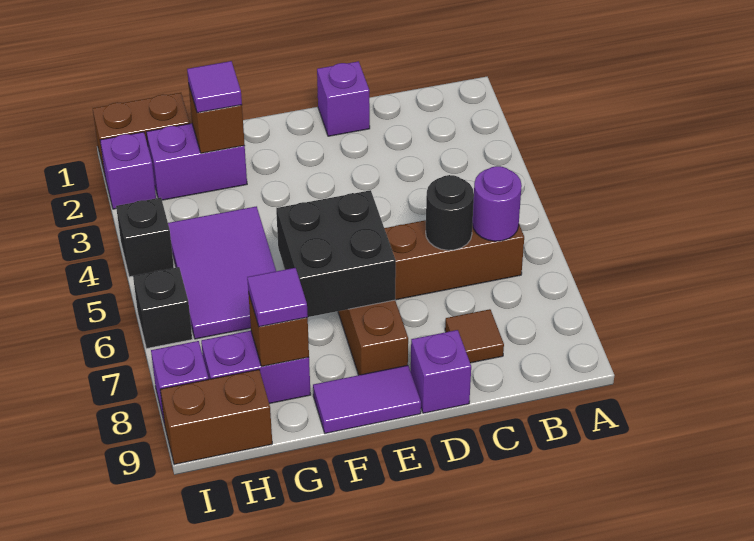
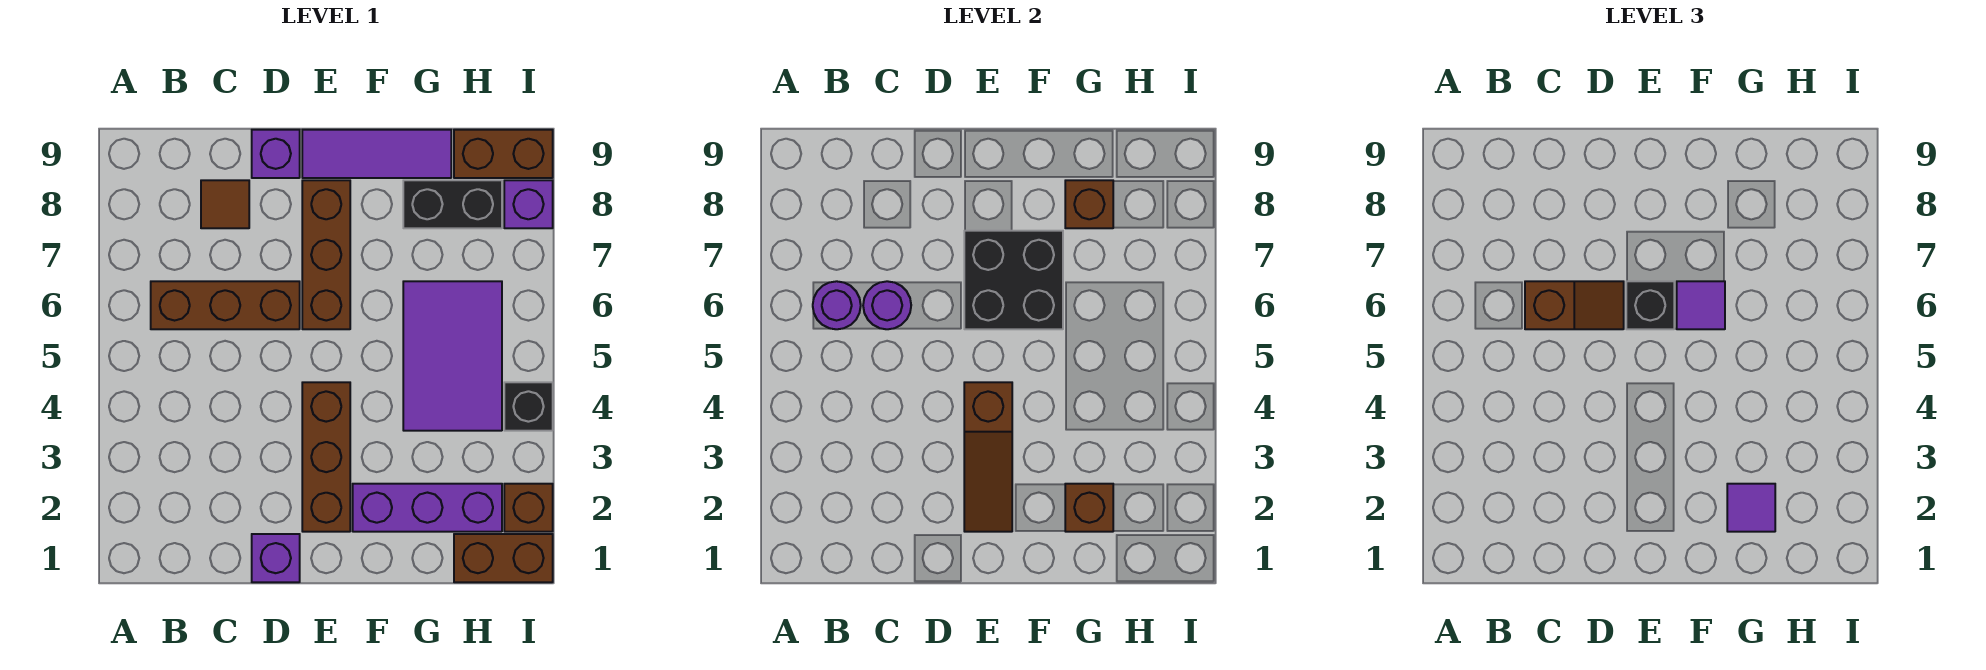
black 1x1 round brick [426,175,474,250] -> purple 1x1 round brick [863,281,911,329]
none -> brown 1x2 slope [1525,281,1624,329]
none -> brown 1x3 brick [302,382,350,532]
none -> brown 1x3 slope [964,382,1012,532]
purple 1x2 tile [313,365,421,433] -> purple 1x3 tile [302,130,451,178]
purple 1x2 brick [146,123,247,200] -> purple 1x3 brick [353,484,502,532]
purple 1x2 brick [201,331,311,404] -> black 1x2 brick [403,180,502,228]
purple 1x1 tile [247,268,308,327] -> purple 1x1 tile moved to [1677,281,1725,329]
purple 1x1 brick [100,132,156,209] -> brown 1x1 brick [504,484,553,532]
black 1x1 brick [133,267,192,349] -> black 1x1 brick moved to [1626,281,1674,329]

